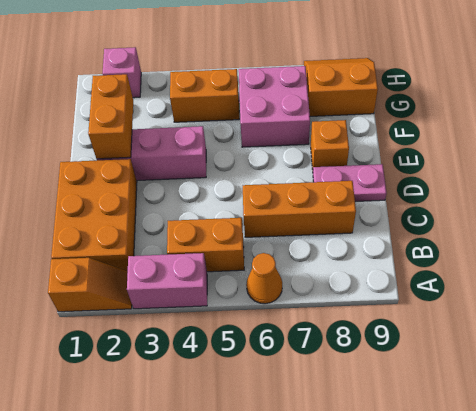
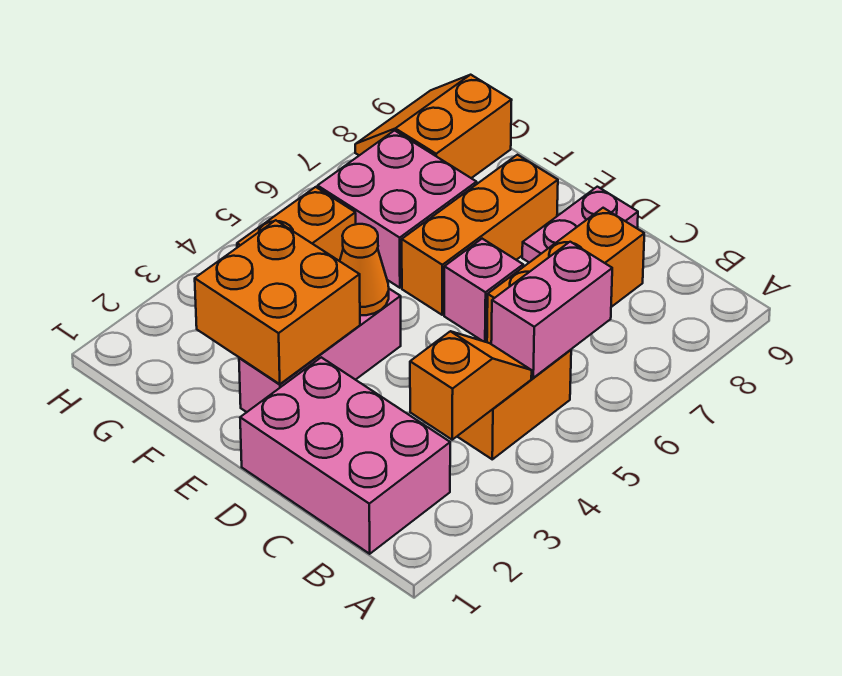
orange 1x2 slope [48,258,132,312] -> orange 1x2 slope moved to [410,331,532,440]
pink 1x2 brick [127,253,207,309] -> pink 1x2 brick moved to [491,242,612,378]
orange 1x1 cone [246,253,282,304] -> orange 1x1 cone moved to [340,224,389,316]
orange 2x3 brick [51,159,137,271] -> pink 2x3 brick [240,357,450,554]
orange 1x2 brick [88,74,133,159] -> orange 2x2 brick [195,220,360,384]
orange 1x1 brick [311,120,349,170] -> orange 1x3 brick [402,155,558,315]
pink 1x1 brick [102,47,141,98] -> pink 1x1 brick moved to [444,239,523,342]

